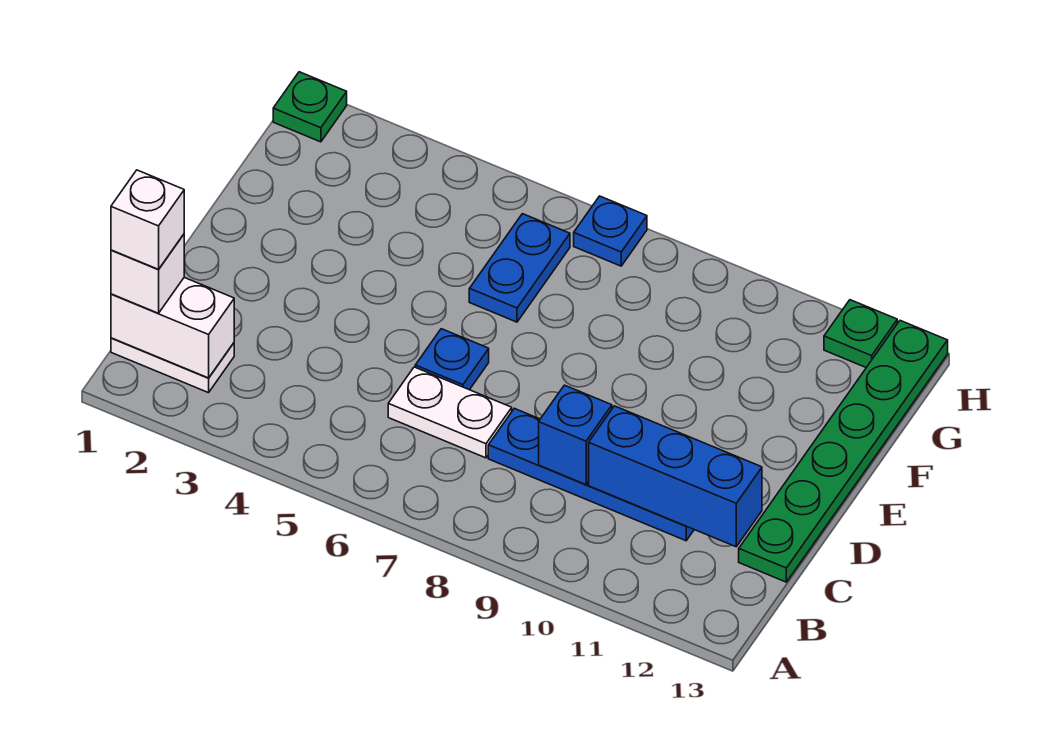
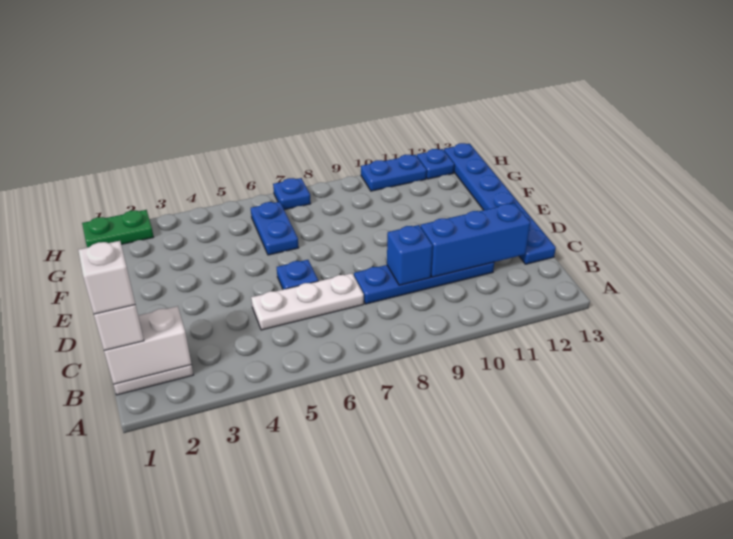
white 1x2 plate [388,367,512,458] -> white 1x3 plate [251,273,364,330]
green 1x6 plate [739,321,948,582] -> blue 1x6 plate [444,143,556,264]
green 1x1 plate [273,72,347,142] -> green 1x2 plate [82,210,154,247]
none -> blue 1x2 plate [361,155,427,191]
green 1x1 plate [824,300,897,367] -> blue 1x1 plate [417,149,454,179]

